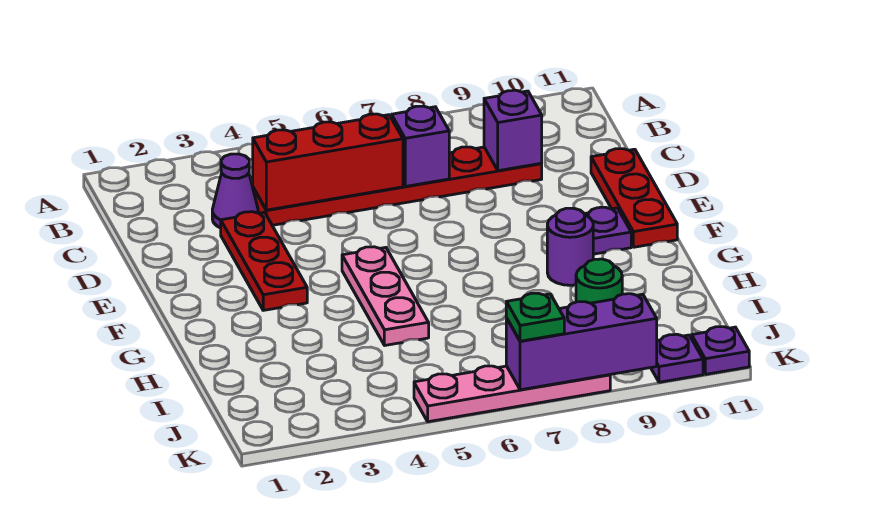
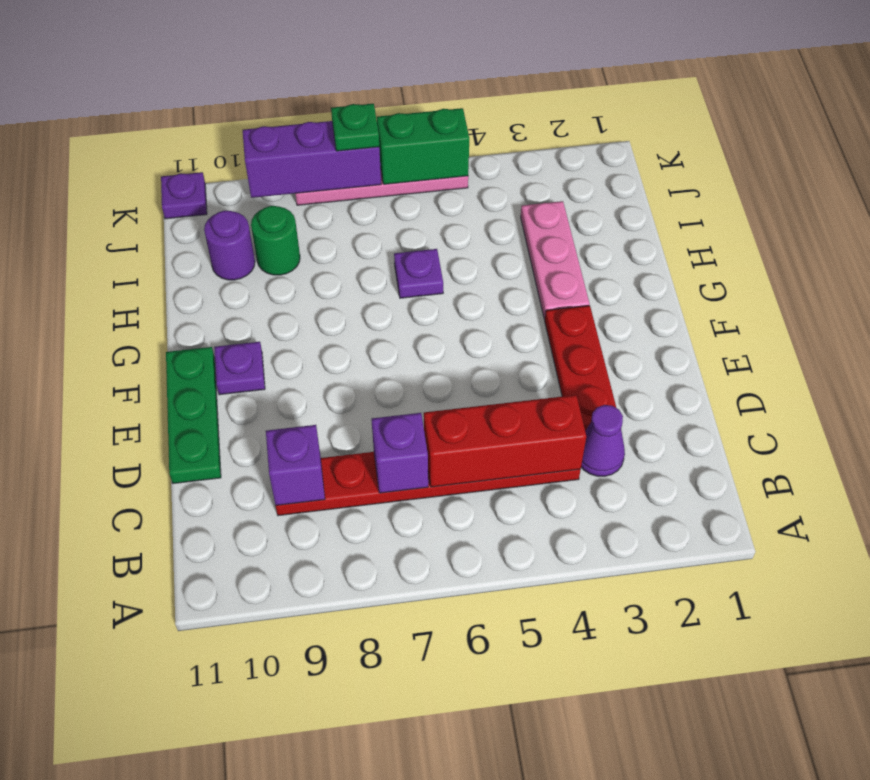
red 1x3 plate [591,149,677,247] -> green 1x3 plate [166,347,221,483]
pink 1x3 plate [342,247,429,345] -> pink 1x3 plate moved to [521,201,589,320]
purple 1x1 round brick [547,208,593,285] -> purple 1x1 round brick moved to [204,211,255,280]
none -> green 1x2 brick [377,108,469,184]
purple 1x1 plate [651,334,703,382] -> purple 1x1 plate moved to [394,249,443,298]

